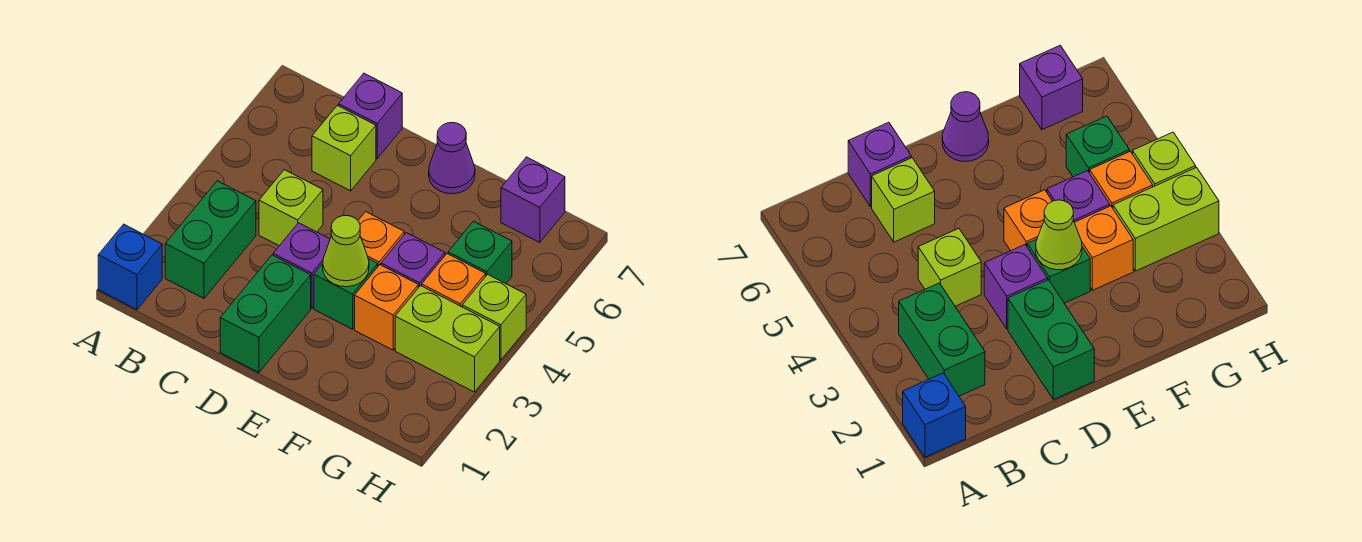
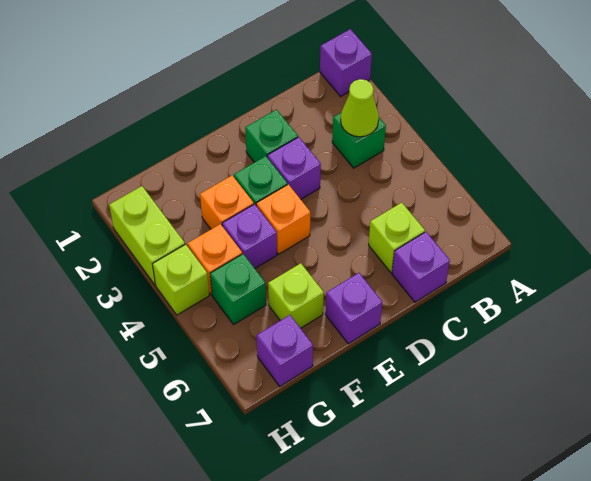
blue 1x1 brick [98,224,162,310] -> purple 1x1 brick [320,29,372,96]
green 1x2 brick [165,181,256,298] -> green 1x1 brick [332,112,386,168]
lime 1x1 brick [259,170,323,246] -> lime 1x1 brick moved to [268,263,324,328]
green 1x2 brick [220,255,311,373] -> green 1x1 brick [245,110,298,162]
lime 1x1 cone [323,216,369,287] -> lime 1x1 cone moved to [341,79,379,137]
purple 1x1 cone [429,123,475,194] -> purple 1x1 brick [326,273,382,344]
lime 1x2 brick [395,286,500,392] -> lime 1x2 brick turned to [109,186,185,285]

